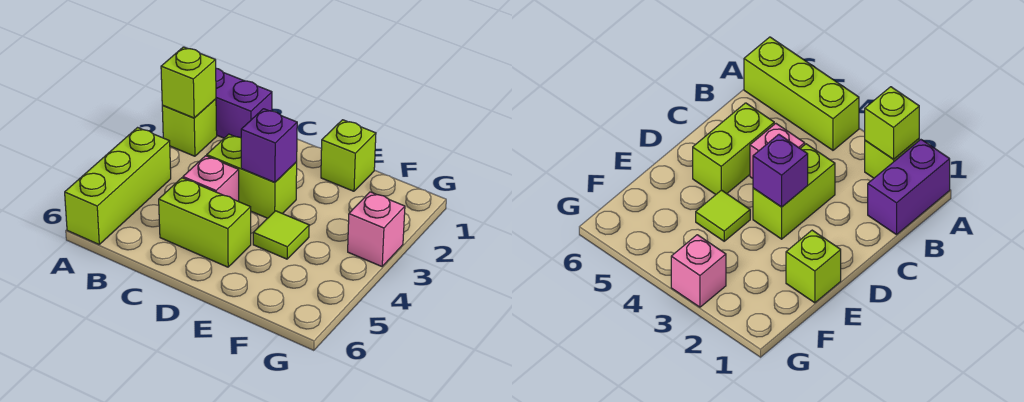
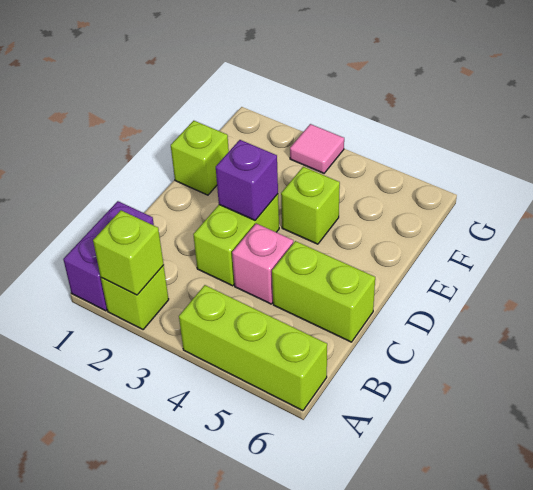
lime 1x2 brick [159,178,251,267] -> lime 1x2 brick turned to [272,241,375,342]
lime 1x1 tile [253,211,309,259] -> lime 1x1 brick [281,167,340,244]
pink 1x1 brick [348,192,405,266] -> pink 1x1 tile [290,124,344,173]

